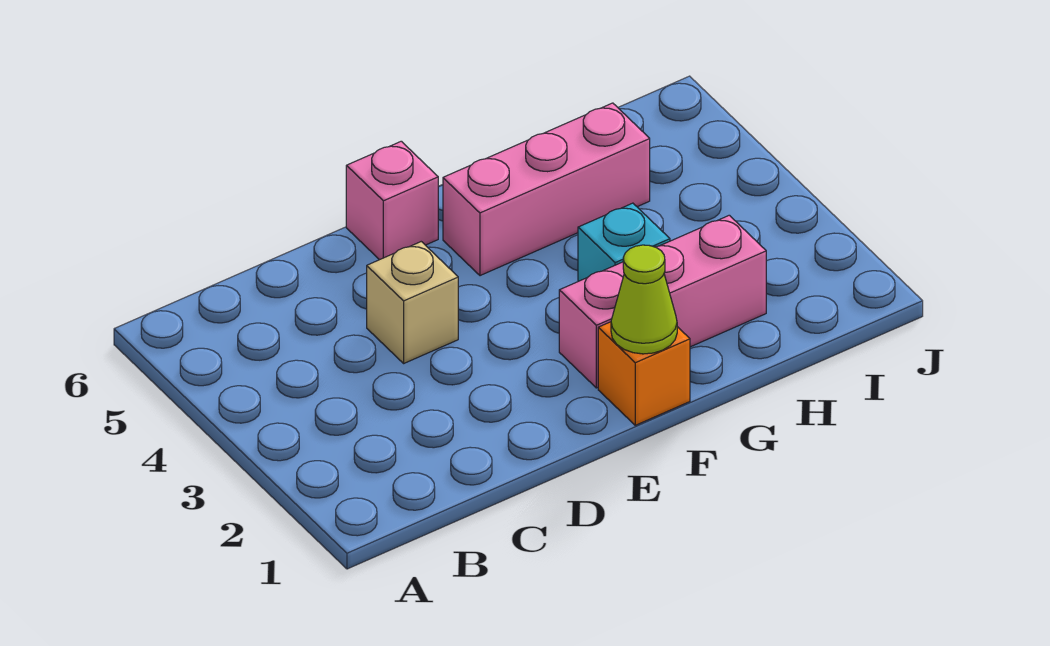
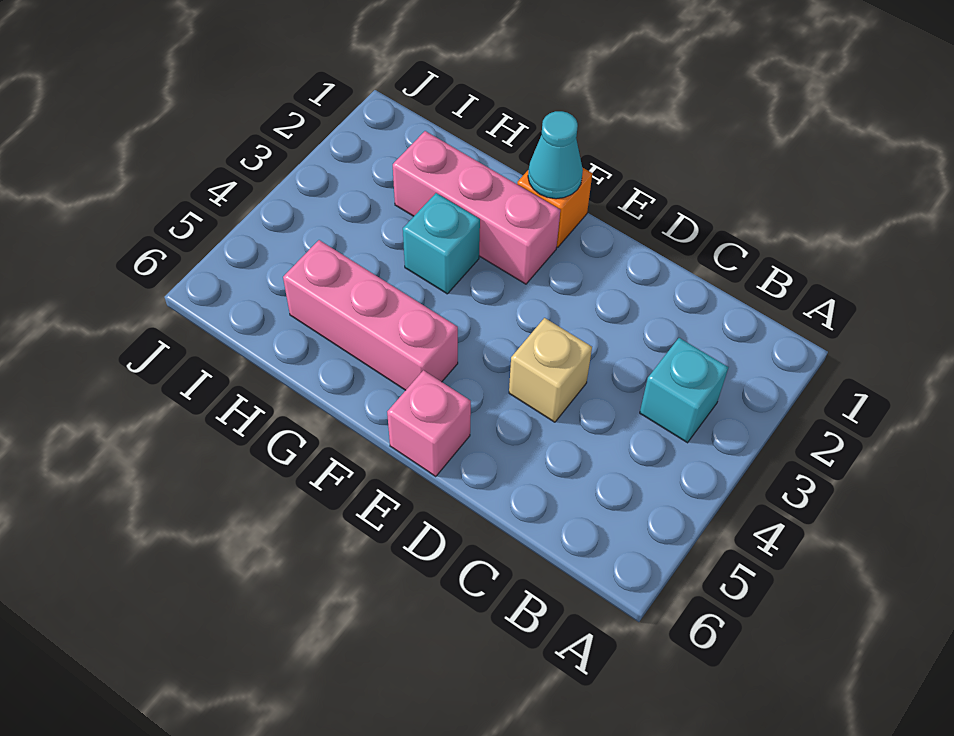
none -> cyan 1x1 brick [640,338,728,443]
lime 1x1 cone [611,245,677,354] -> cyan 1x1 cone [528,111,583,199]

